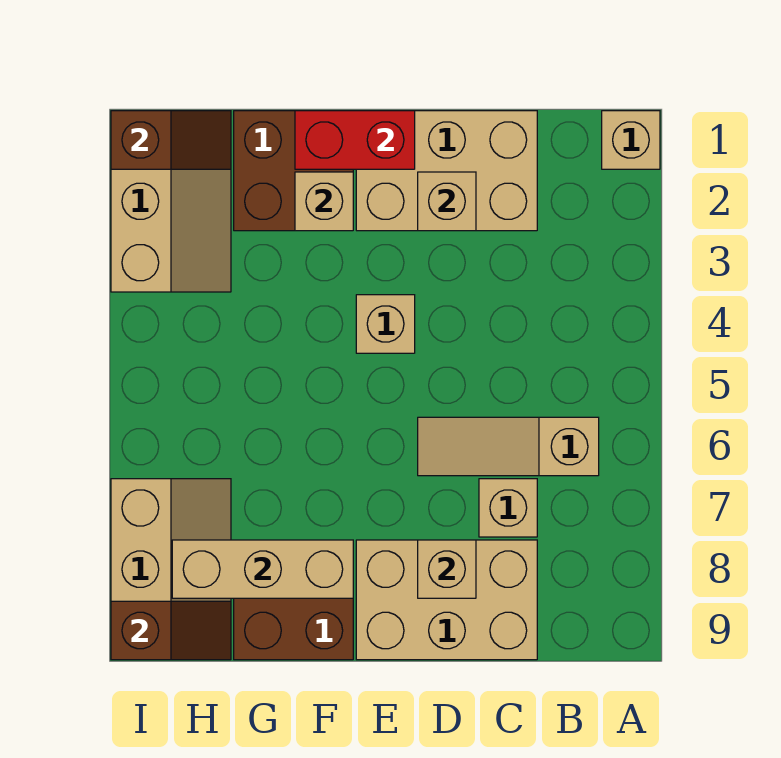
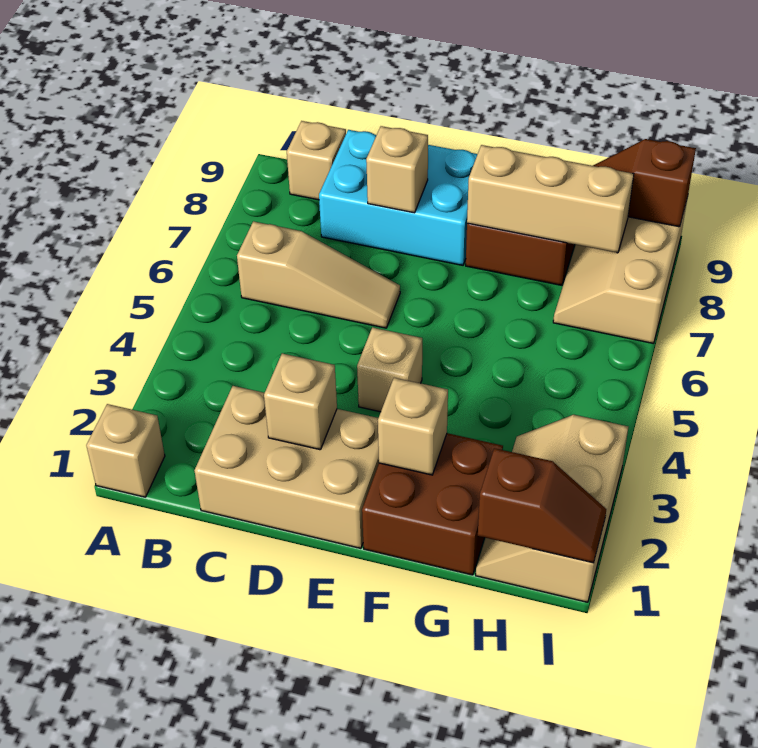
tan 1x1 brick [479,479,537,537] -> tan 1x1 brick moved to [287,121,346,200]
tan 2x3 brick [356,540,537,660] -> cyan 2x3 brick [319,130,477,265]
red 1x2 brick [295,111,415,169] -> none
brown 1x2 slope [111,111,231,169] -> brown 1x2 slope turned to [478,448,606,563]

